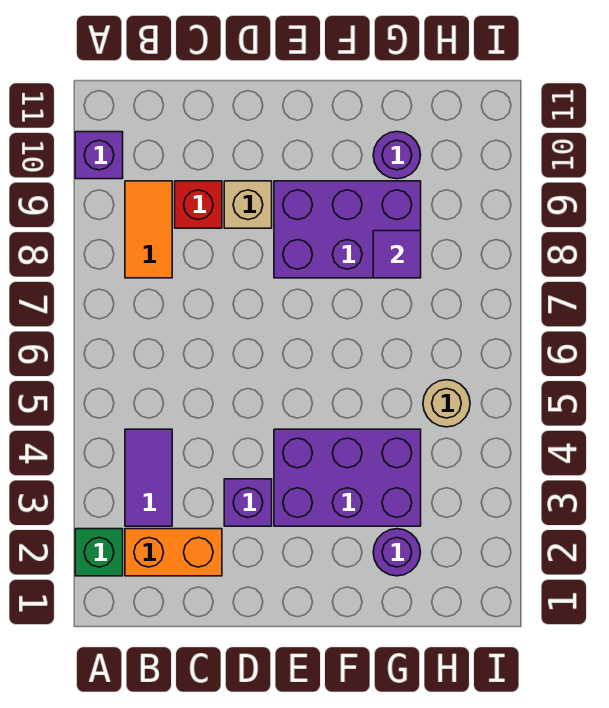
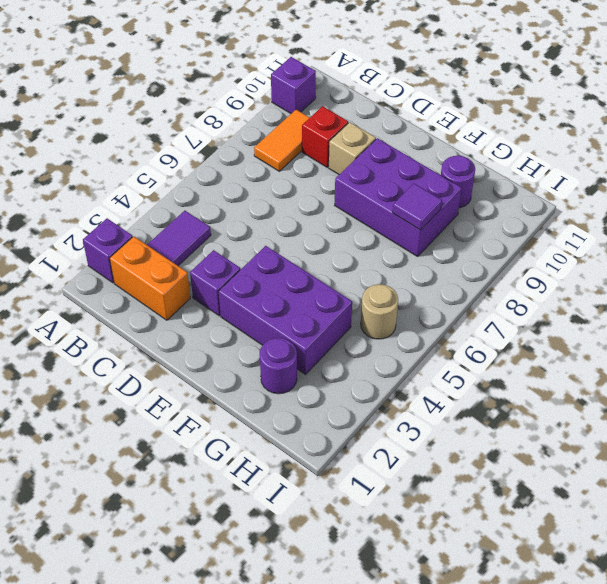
green 1x1 brick [75,529,123,576] -> purple 1x1 brick [83,219,133,283]

